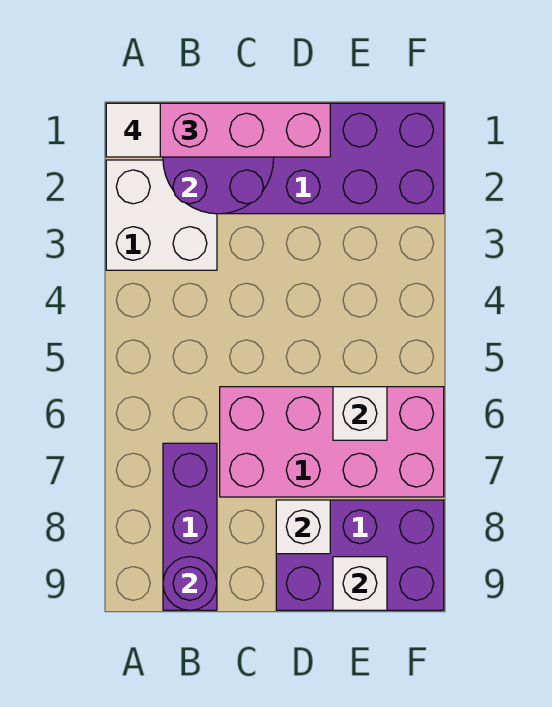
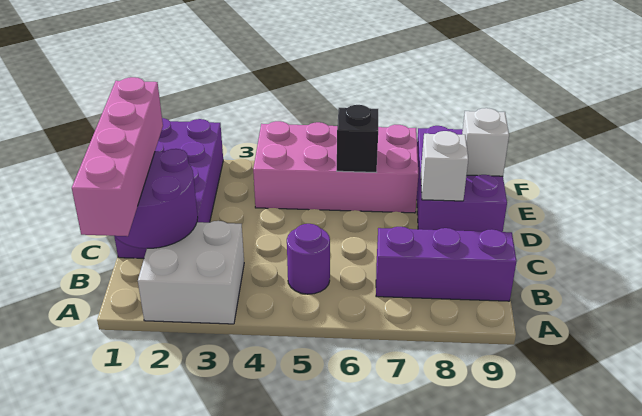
white 1x1 tile [106,103,160,157] -> none
purple 1x1 round brick [163,557,217,610] -> purple 1x1 round brick moved to [287,224,330,294]
pink 2x4 brick [220,387,444,497] -> pink 2x4 brick turned to [253,121,418,213]
white 1x1 brick [333,387,387,440] -> black 1x1 brick [337,105,378,172]

